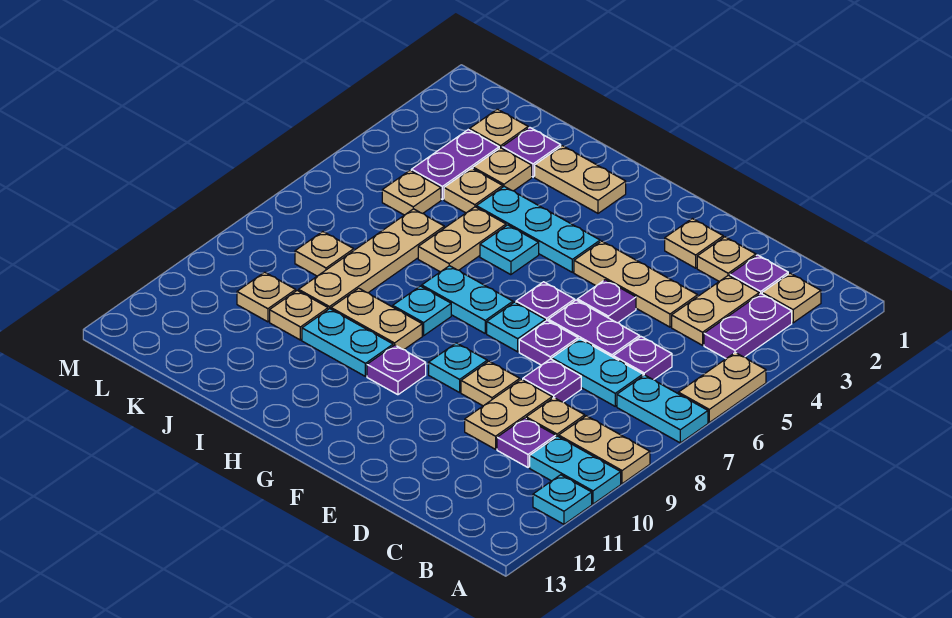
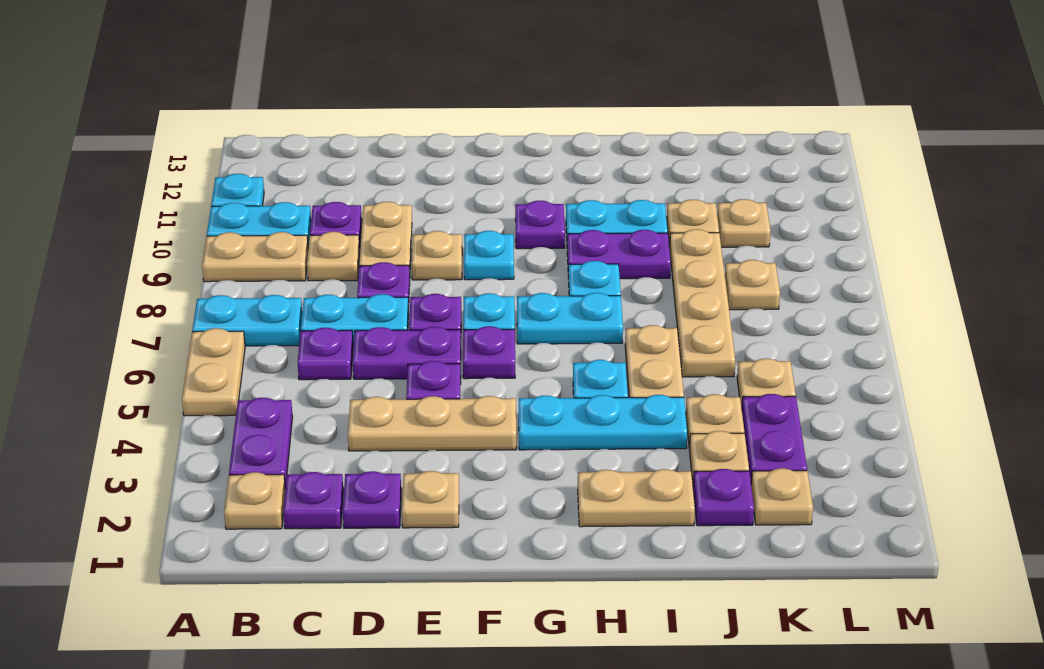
tan 1x2 plate [672,275,759,345] -> none
tan 1x1 plate [697,237,756,282] -> purple 1x1 plate [343,471,401,528]
tan 1x2 plate [331,288,422,350] -> purple 1x2 plate [567,230,671,279]

